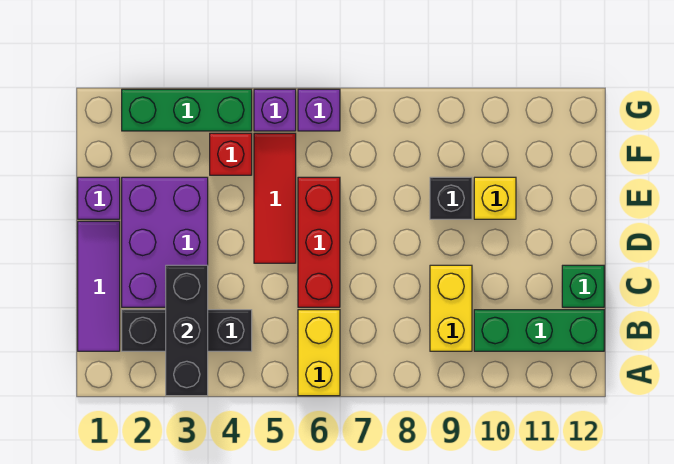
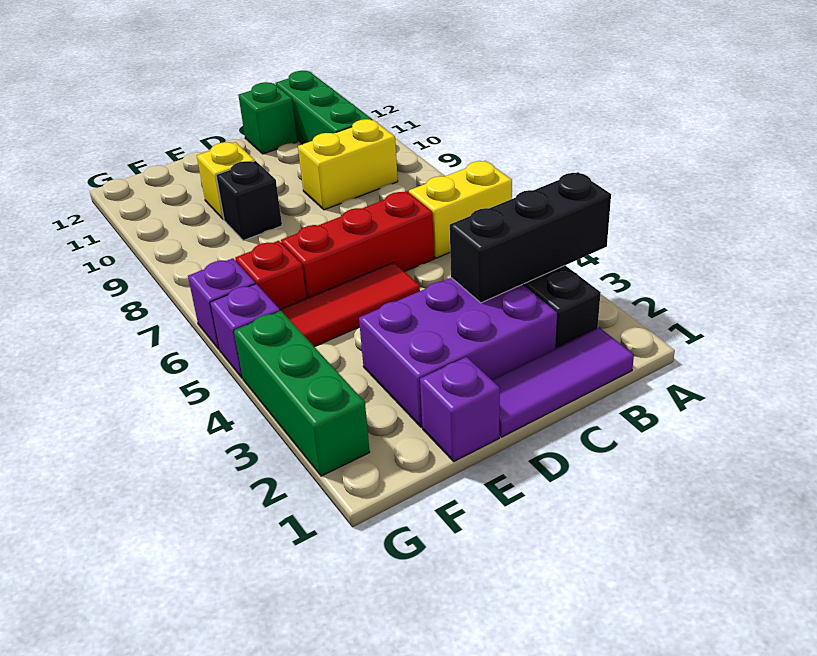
red 1x1 brick [210,133,252,175] -> red 1x1 brick moved to [235,241,306,309]

